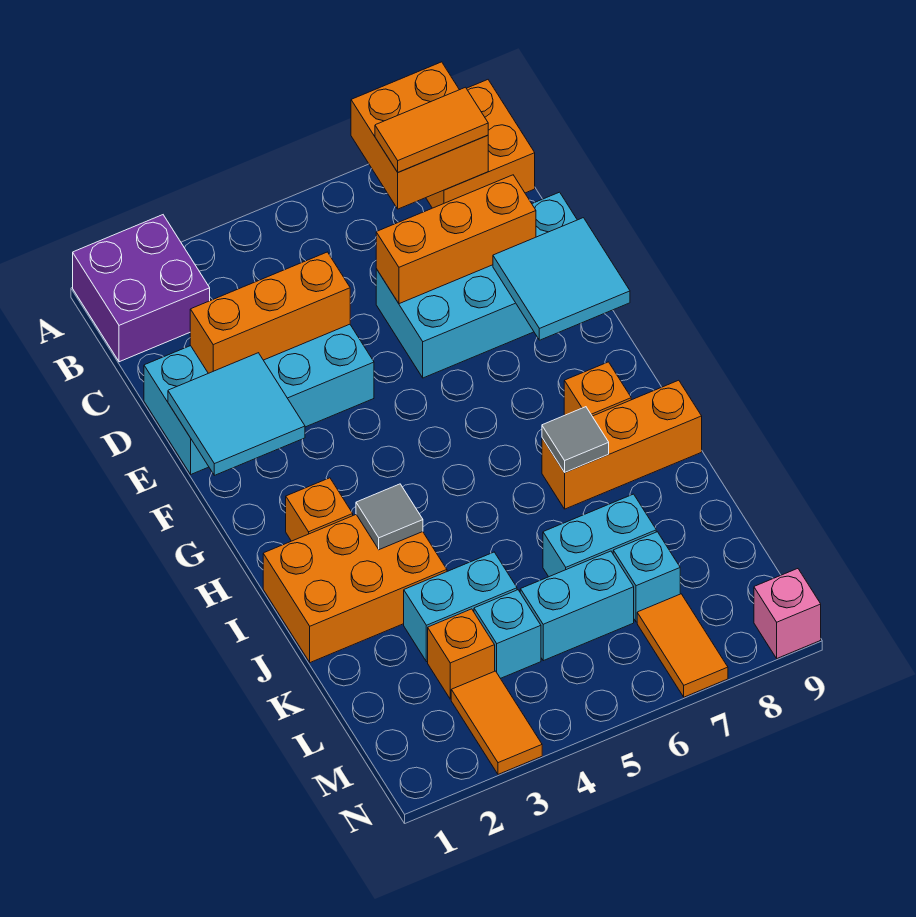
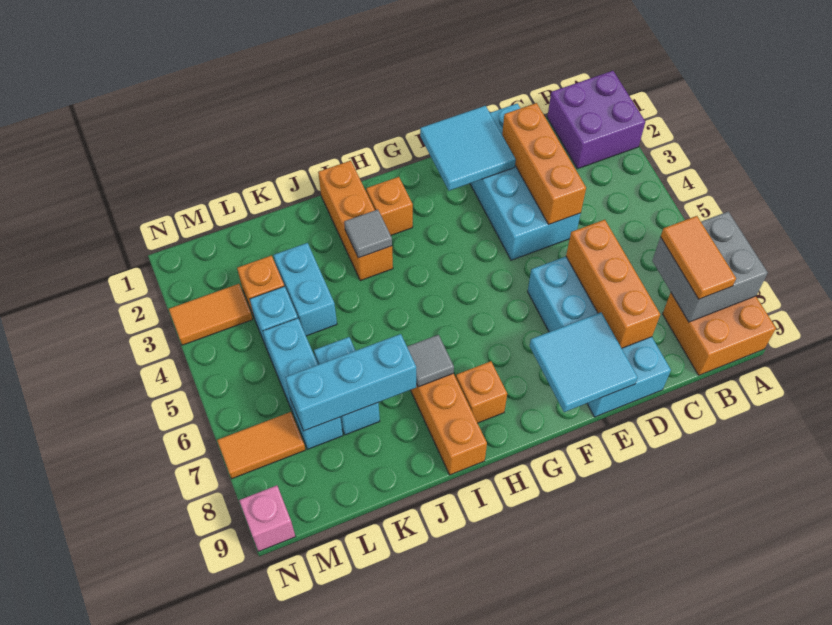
orange 2x2 brick [351,62,488,209] -> grey 2x2 brick [652,212,768,322]
orange 2x3 brick [263,515,447,663] -> orange 1x3 brick [318,161,393,281]
none -> cyan 1x3 brick [285,334,416,431]

